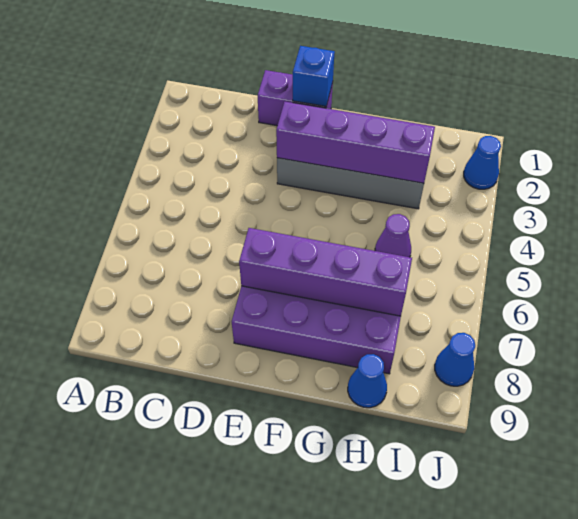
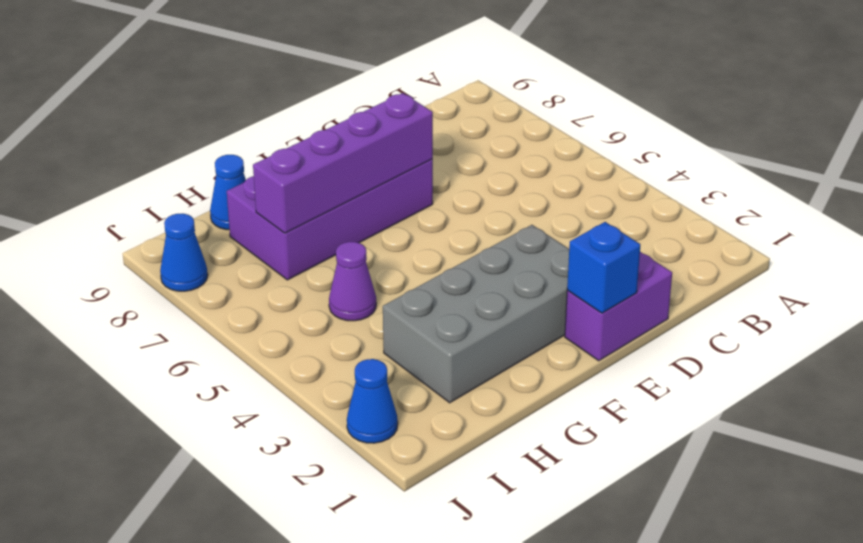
purple 1x4 brick [276,102,435,183] -> none

